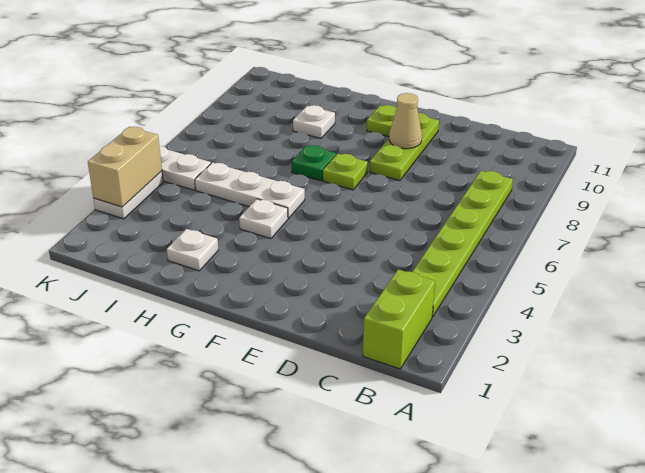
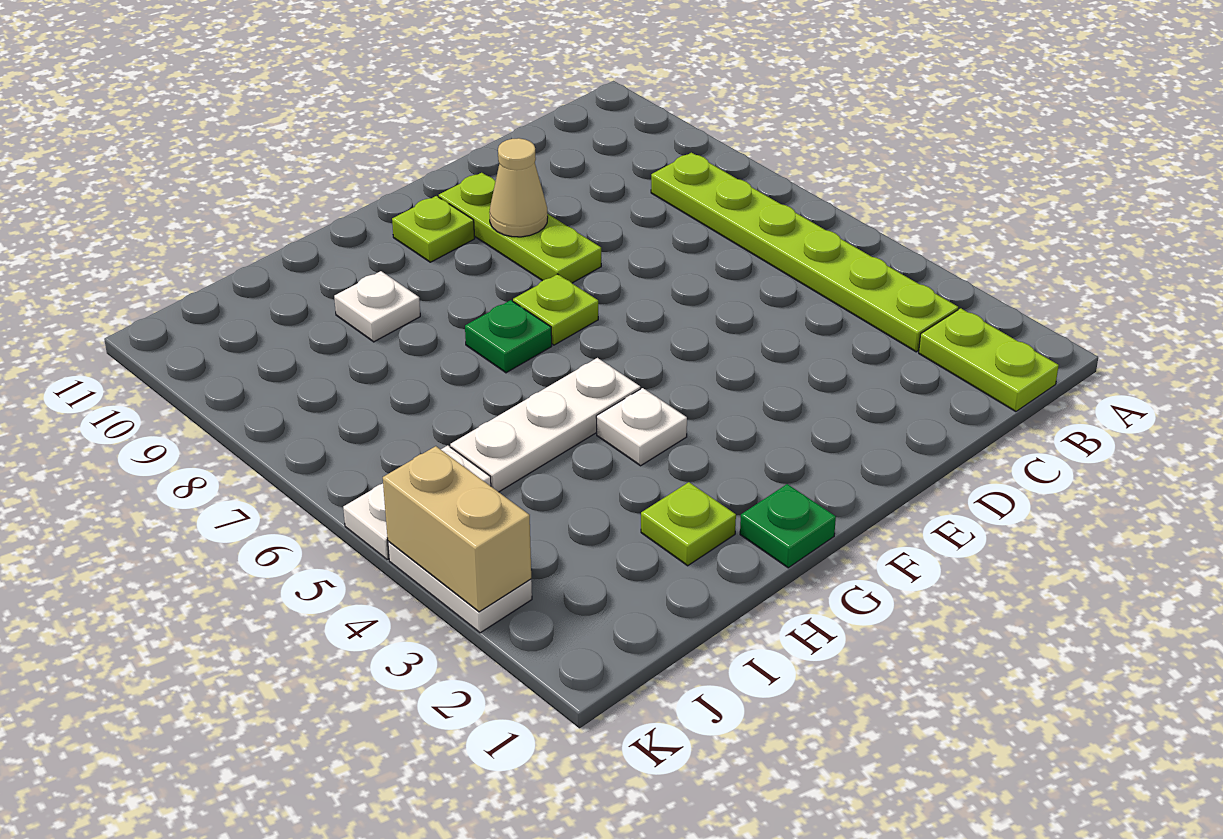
lime 1x2 brick [363,270,435,369] -> lime 1x2 plate [919,308,1059,412]
none -> green 1x1 plate [740,484,836,568]
white 1x1 plate [167,229,218,271] -> lime 1x1 plate [641,482,736,566]

